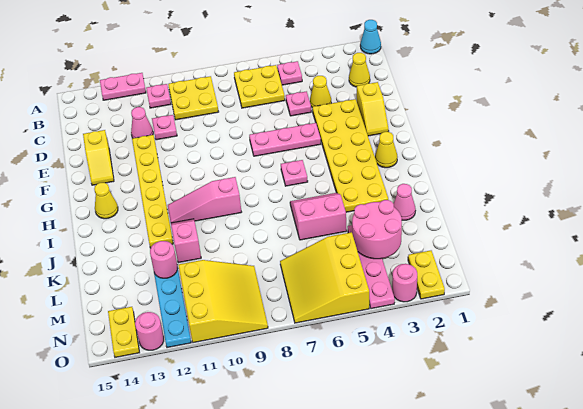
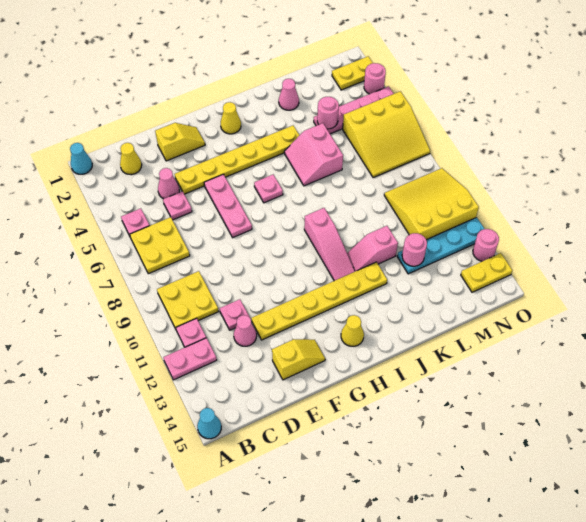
pink 1x2 plate [100,73,146,100] -> pink 1x2 plate turned to [163,338,217,380]
none -> cyan 1x1 cone [197,408,221,439]
yellow 1x1 cone [310,76,331,107] -> pink 1x1 cone [158,168,179,199]
yellow 2x6 plate [312,99,388,212] -> yellow 1x6 plate [175,126,299,194]
pink 2x2 round brick [352,200,402,259] -> pink 1x1 round brick [317,97,339,129]

